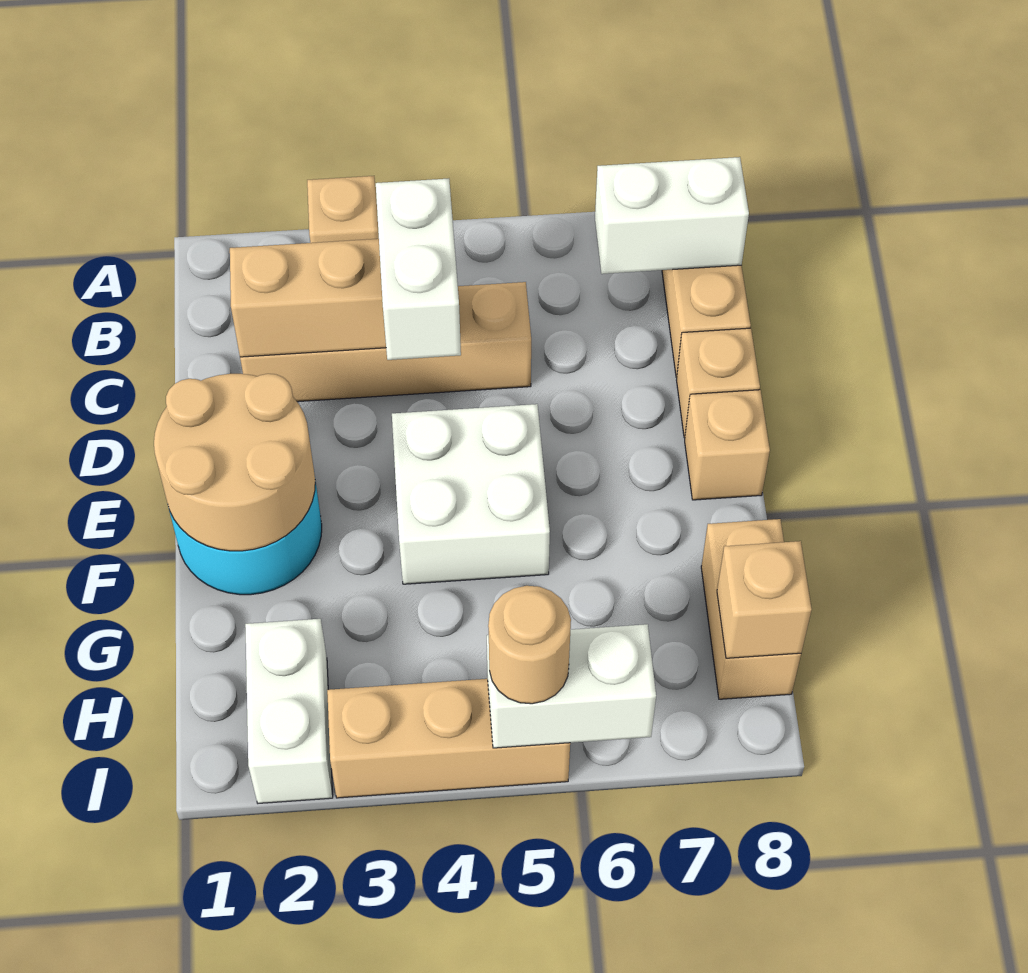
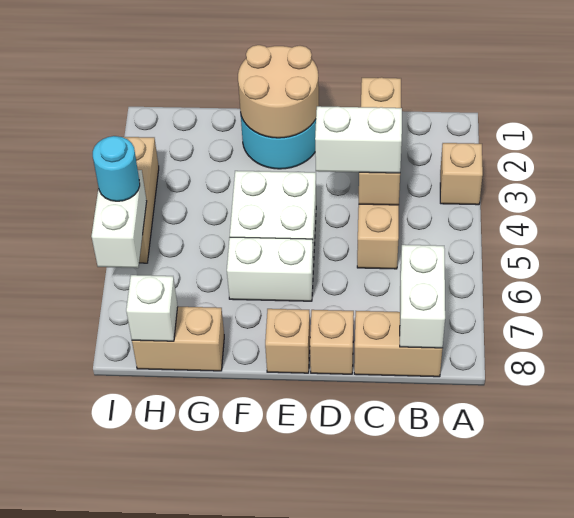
white 1x2 brick [245,619,333,803] -> white 1x2 brick moved to [227,237,313,301]
tan 1x1 brick [717,541,812,658] -> white 1x1 brick [126,275,178,341]
tan 1x1 round brick [488,586,571,704] -> cyan 1x1 round brick [93,136,140,201]

